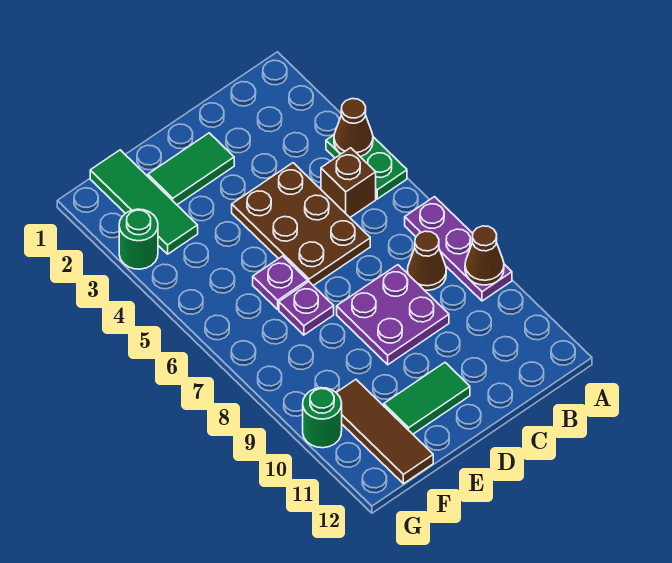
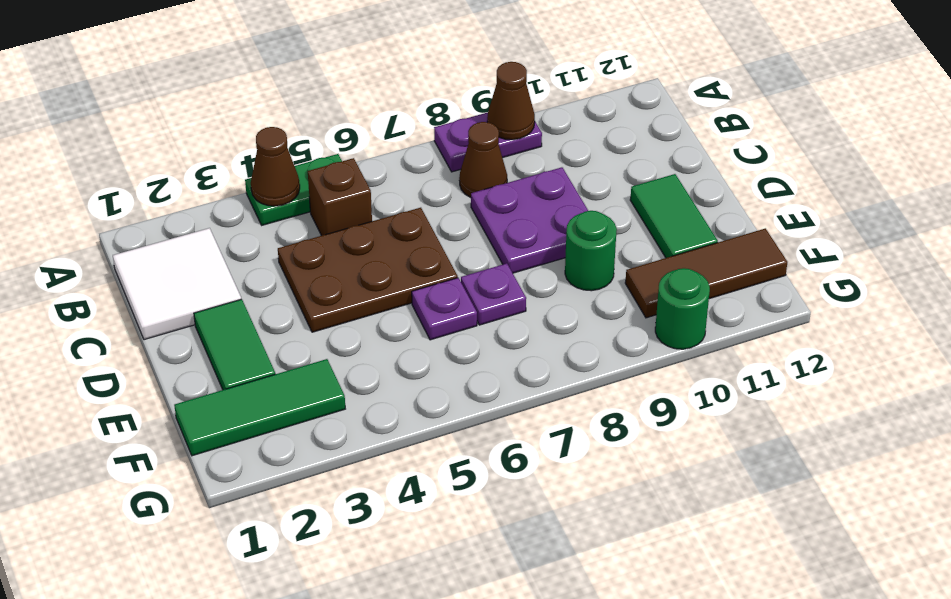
purple 1x3 plate [405,197,512,301] -> purple 1x2 plate [434,112,542,172]
none -> white 2x2 tile [113,228,241,340]
green 1x1 round brick [119,209,158,269] -> green 1x1 round brick moved to [565,211,617,291]

